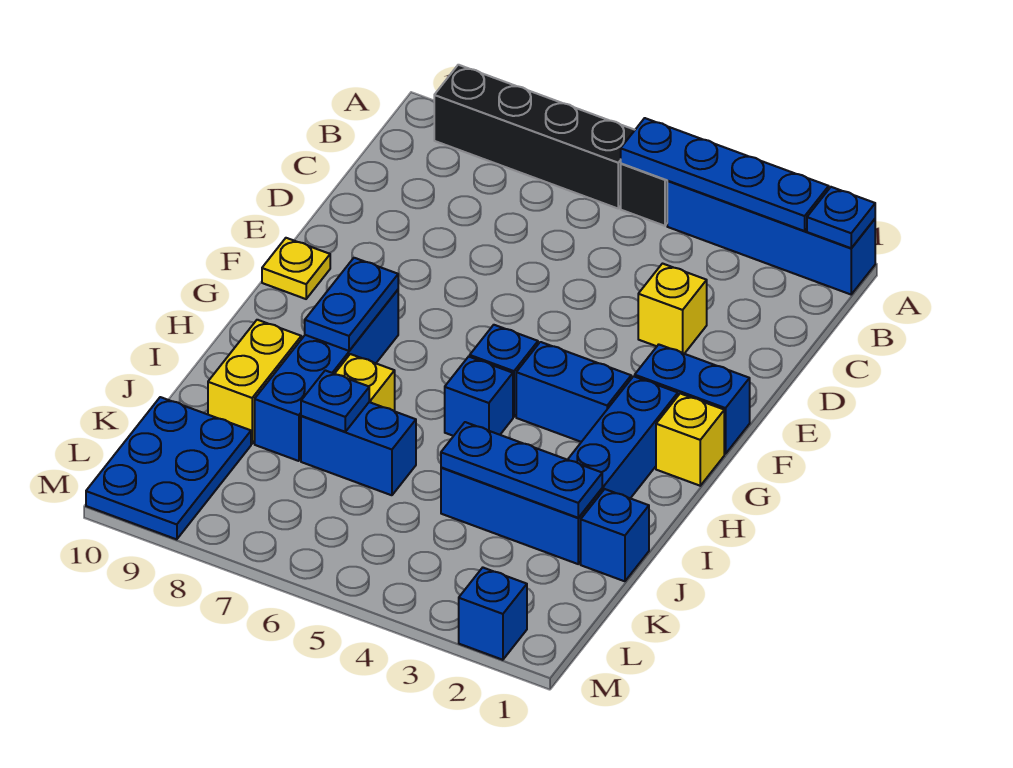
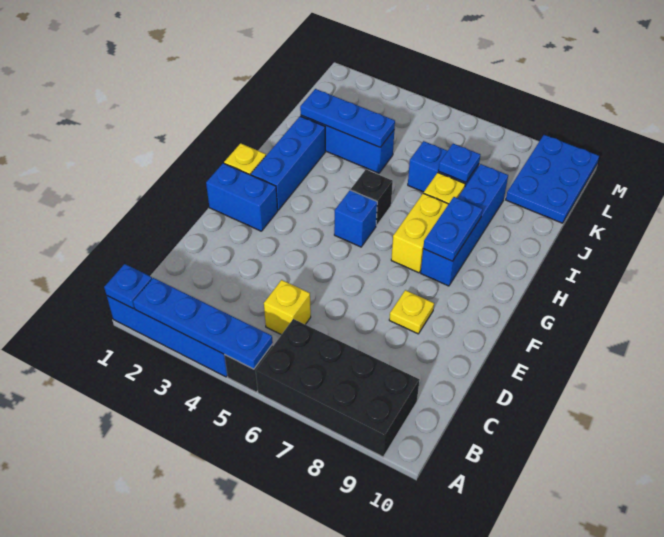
black 1x4 brick [434,65,635,208] -> black 2x4 brick [255,319,420,457]
yellow 1x1 brick [638,264,707,354] -> yellow 1x1 brick moved to [264,280,311,335]
yellow 1x1 plate [262,238,330,299] -> yellow 1x1 plate moved to [389,290,434,334]
blue 1x2 brick [516,342,631,442] -> none
blue 1x1 brick [445,357,513,436] -> black 1x1 brick [351,170,393,226]
yellow 1x2 brick [208,320,301,444] -> yellow 1x2 brick moved to [391,193,448,273]
blue 1x1 brick [581,489,649,581] -> none
blue 1x1 brick [459,568,527,660] -> none

